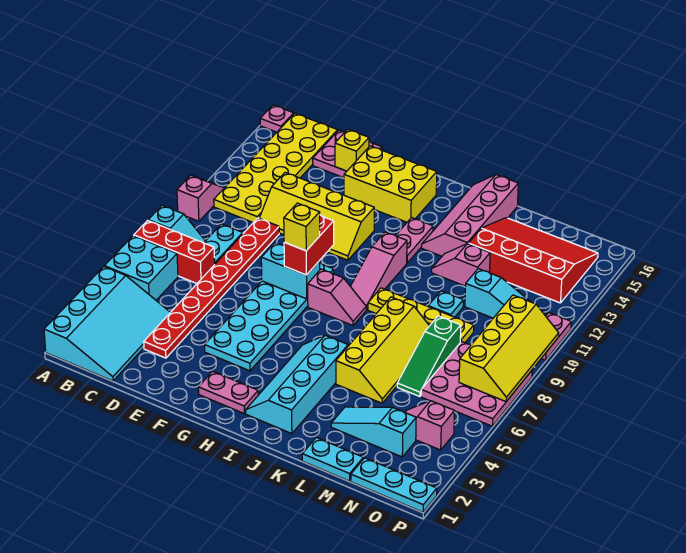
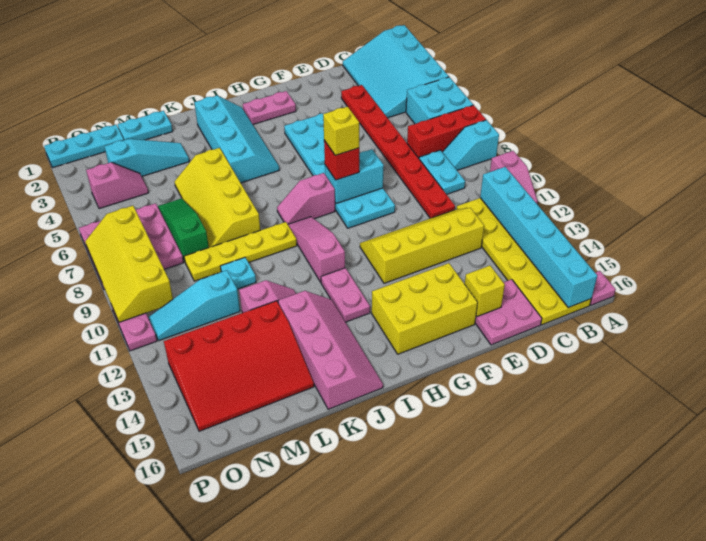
none -> cyan 1x6 brick [480,167,597,308]
red 1x2 brick [284,215,334,275] -> red 1x1 brick [324,140,359,180]

